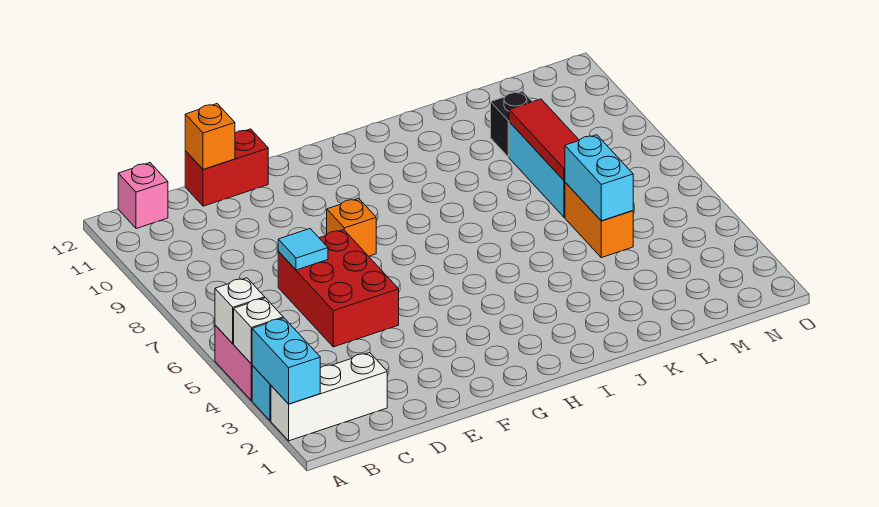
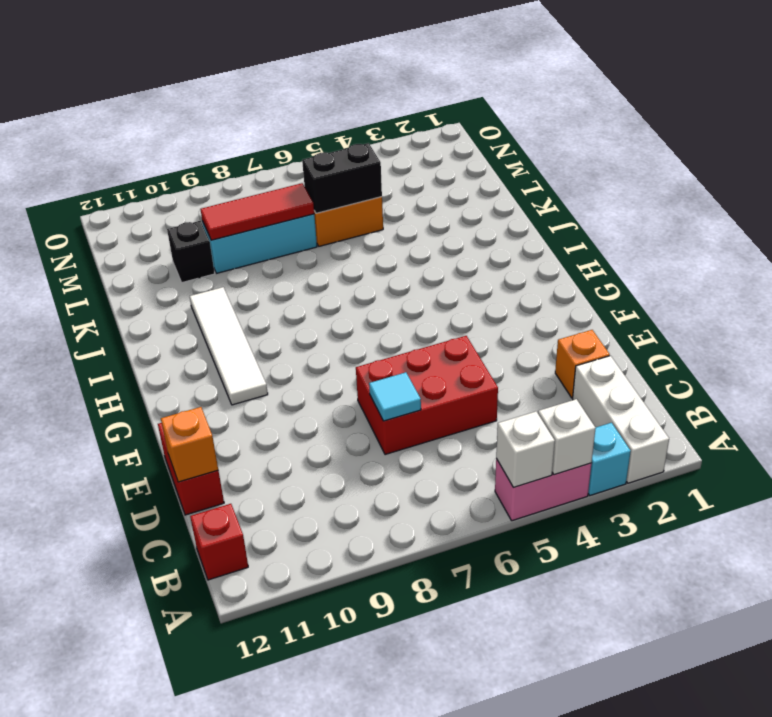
cyan 1x2 brick [252,318,320,404] -> none
pink 1x1 brick [118,163,168,229] -> red 1x1 brick [190,504,248,580]
orange 1x1 brick [327,198,376,256] -> orange 1x1 brick moved to [555,330,610,398]
none -> white 1x4 tile [190,287,268,405]
cyan 1x2 brick [565,135,633,221] -> black 1x2 brick [302,143,382,213]

